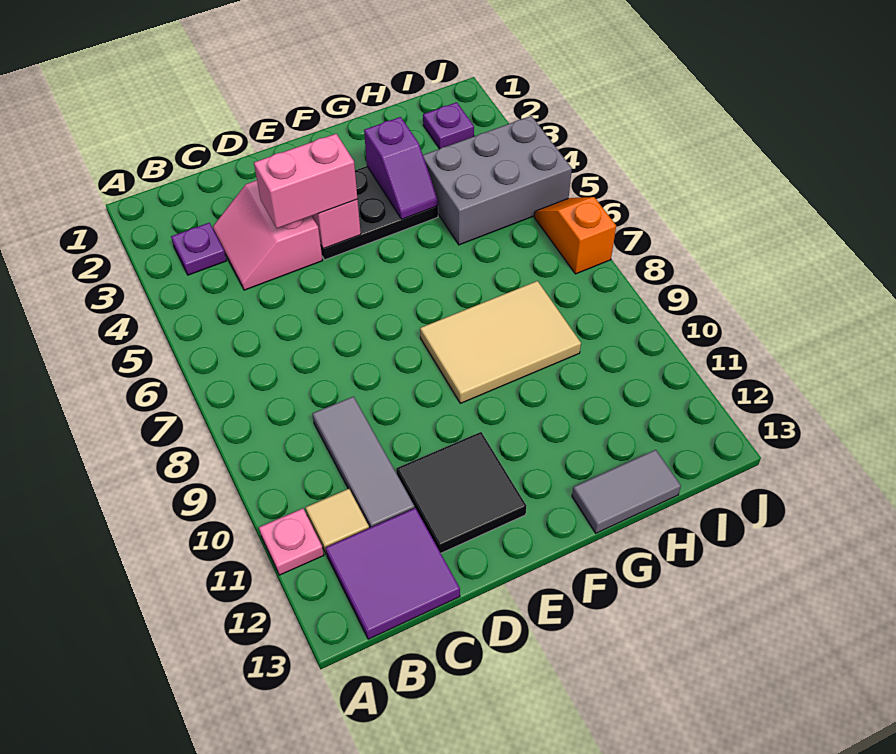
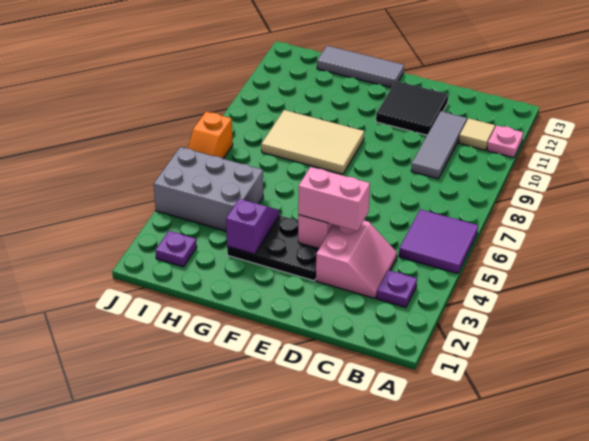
purple 2x2 tile [326,508,460,639] -> purple 2x2 tile moved to [399,209,478,274]
grey 1x2 tile [572,450,681,533] -> grey 1x3 tile [317,46,404,88]

